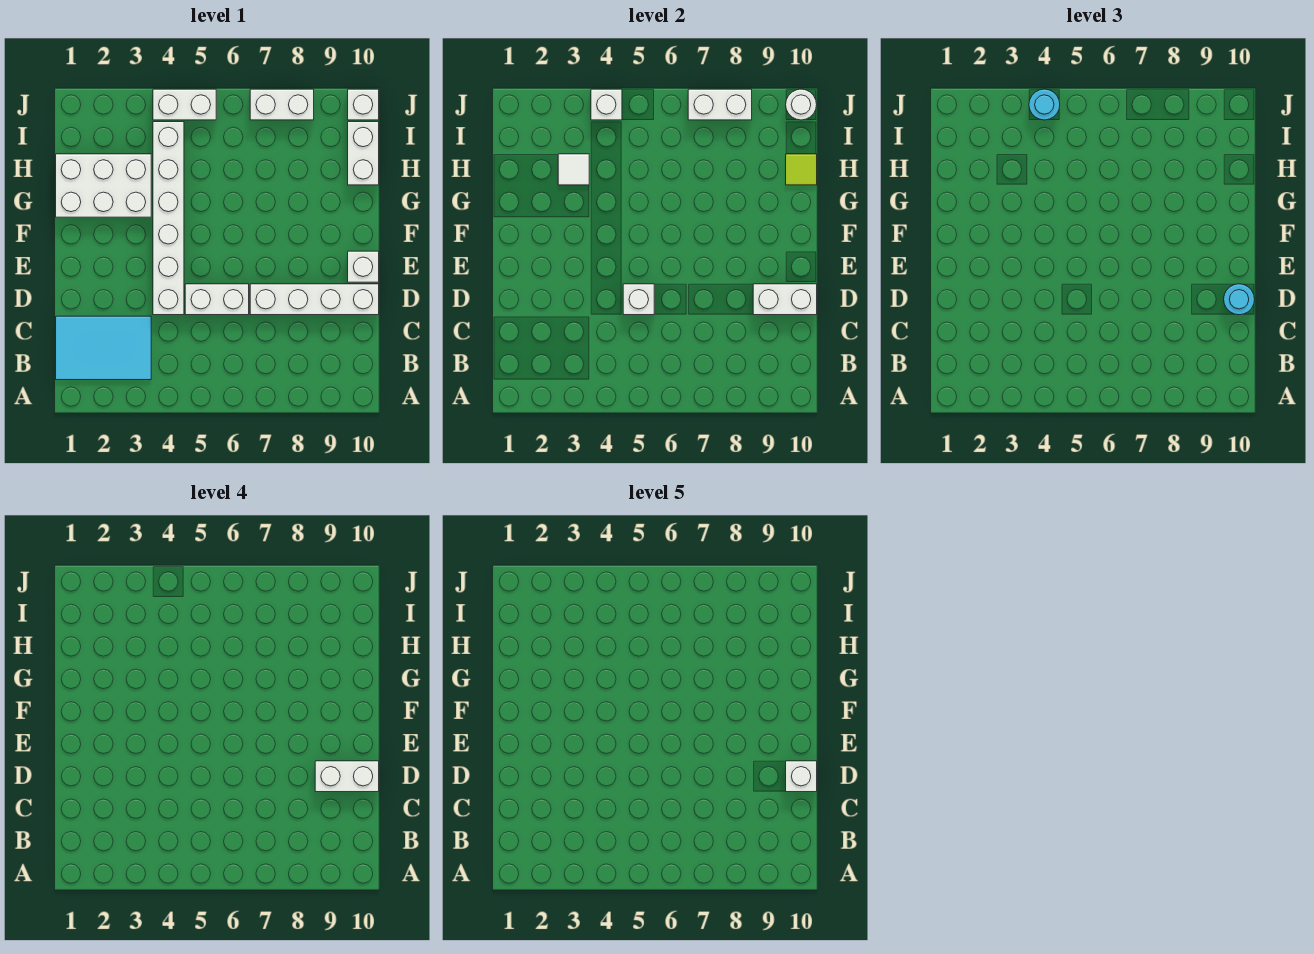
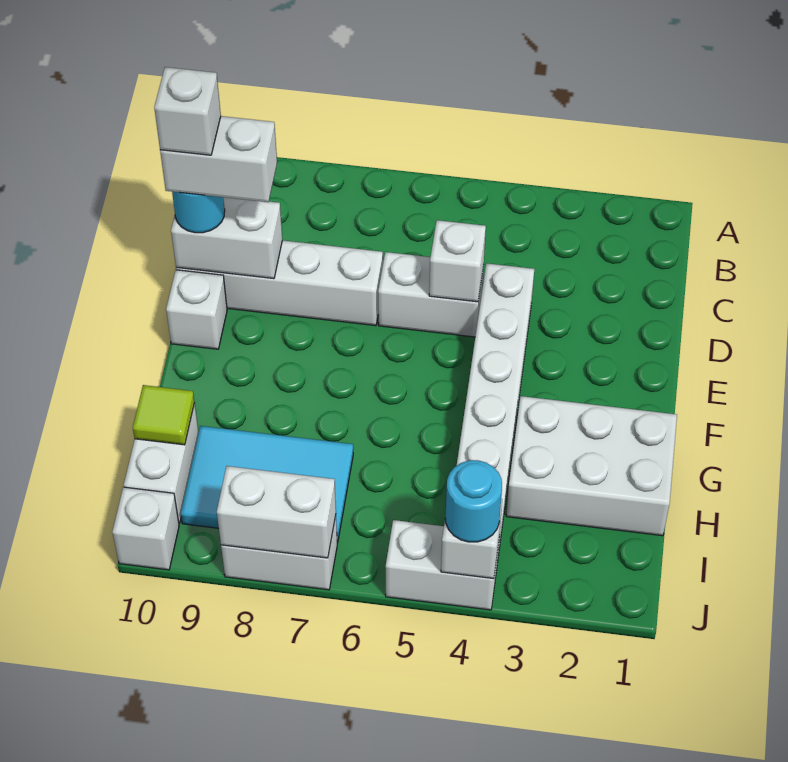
cyan 2x3 tile [56,316,151,380] -> cyan 2x3 tile moved to [181,426,353,543]
white 1x1 tile [558,154,589,185] -> none
white 1x1 round brick [786,89,817,120] -> none

